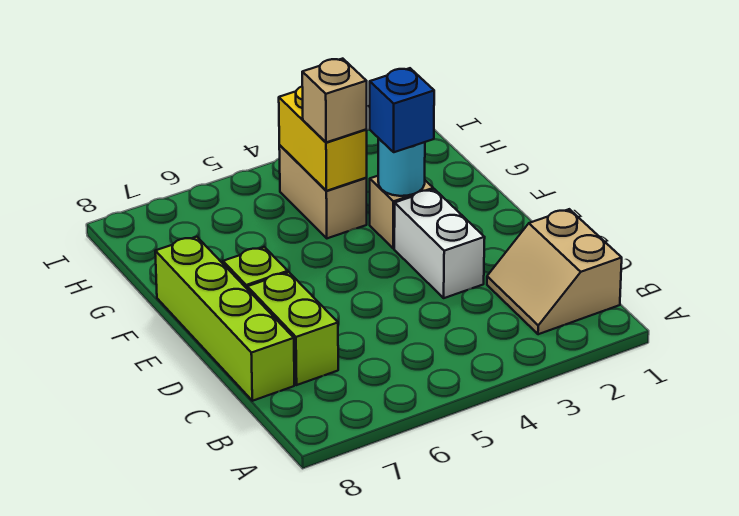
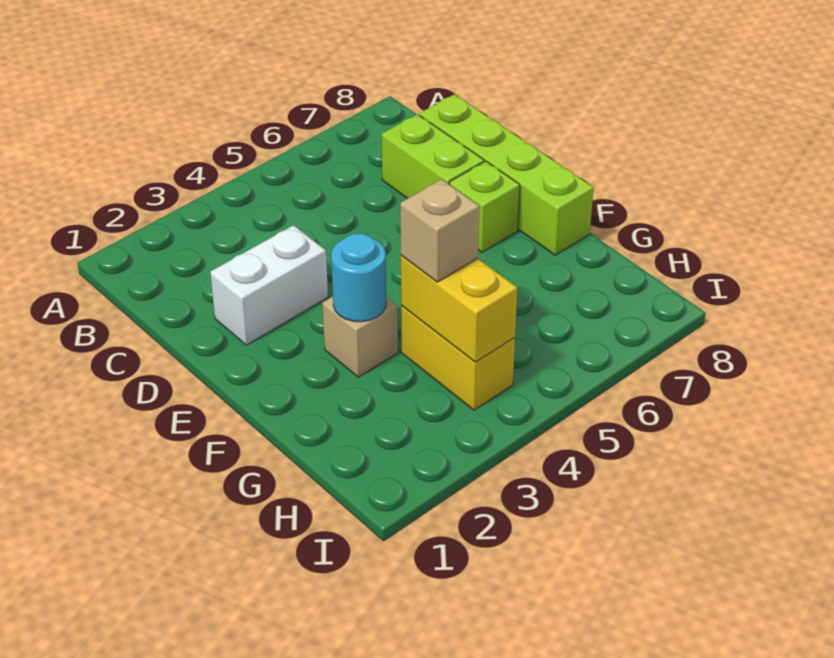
tan 2x2 slope [487,209,622,334] -> none
white 1x2 brick [394,189,485,298] -> white 1x2 brick turned to [210,225,328,345]
blue 1x1 brick [370,68,434,152] -> none
tan 1x2 brick [279,145,367,238] -> yellow 1x2 brick [401,306,515,410]

